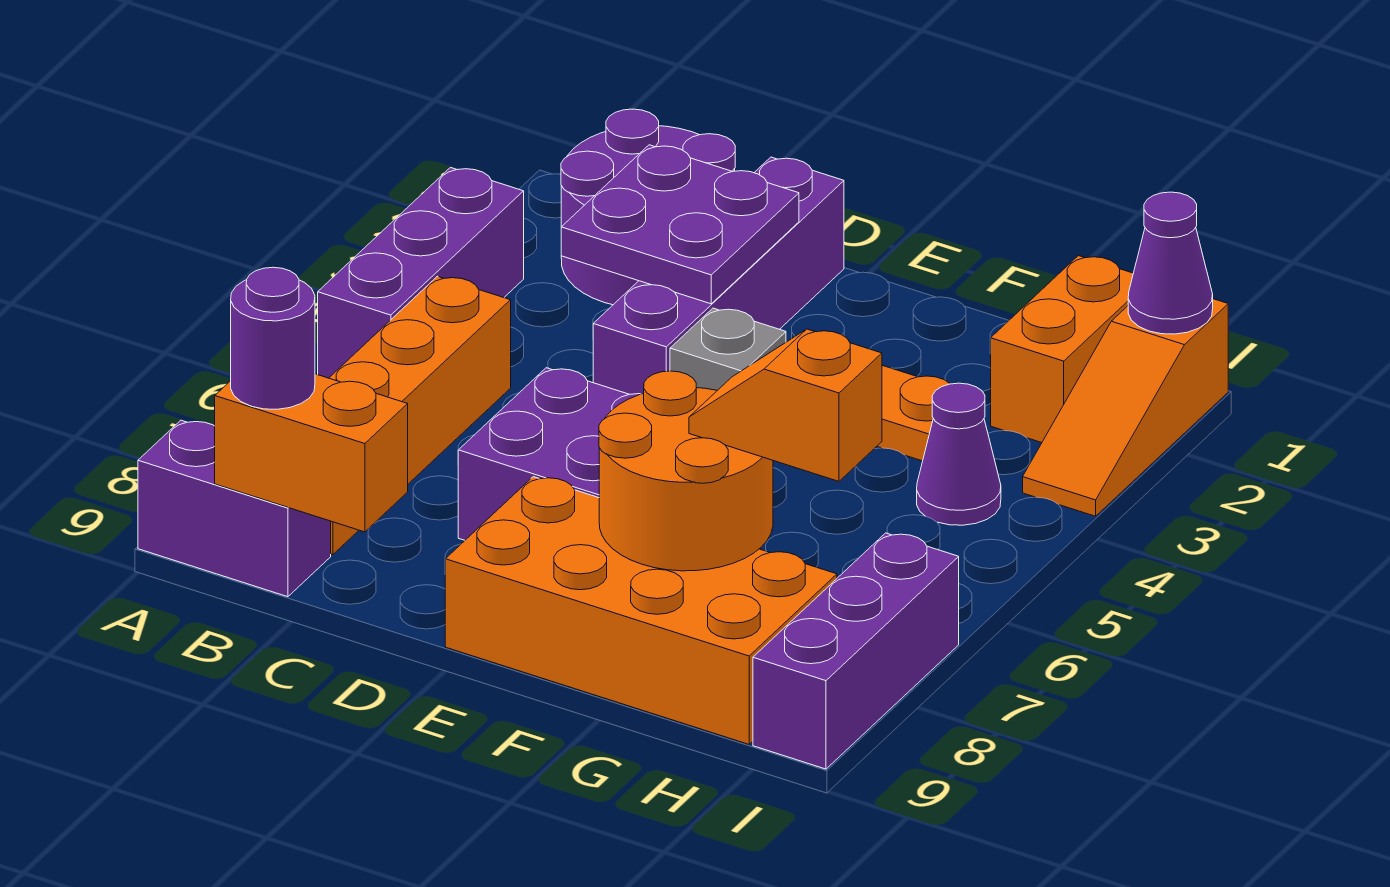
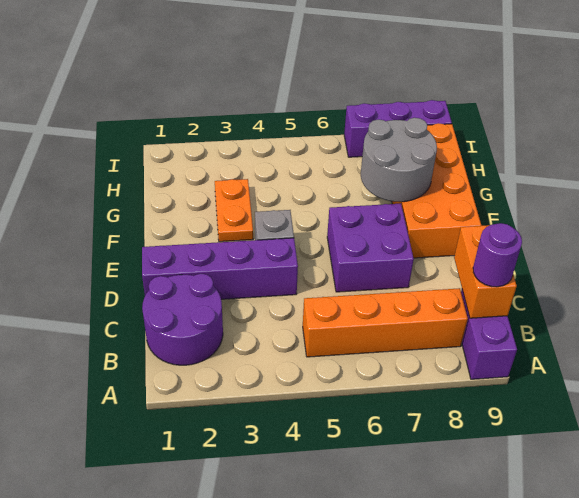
purple 1x3 brick [318,168,524,378] -> none
purple 2x2 plate [561,145,799,304] -> none
orange 2x2 round brick [599,371,773,571] -> grey 2x2 round brick [361,118,437,202]
orange 1x2 slope [689,329,882,481] -> none
orange 1x2 brick [991,256,1133,443] -> none
purple 1x1 cone [917,383,1001,525] -> none
orange 1x3 slope [1023,299,1228,516] -> none
purple 1x1 cone [1128,192,1213,334] -> none

